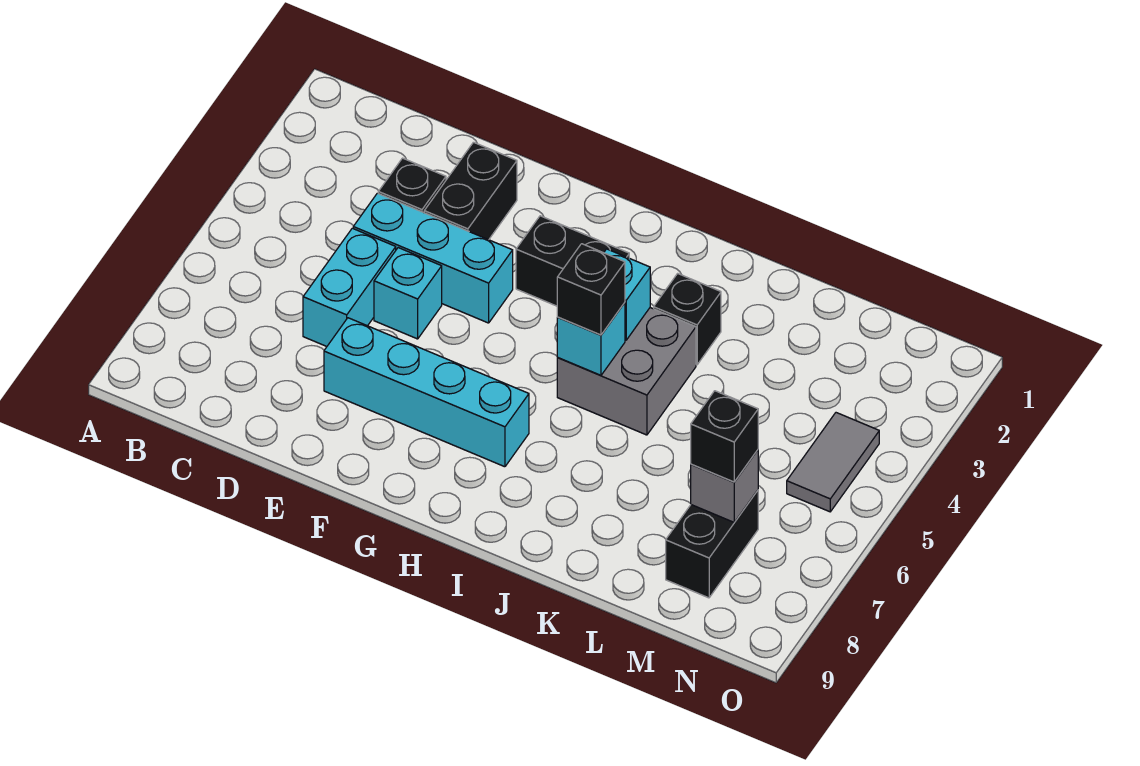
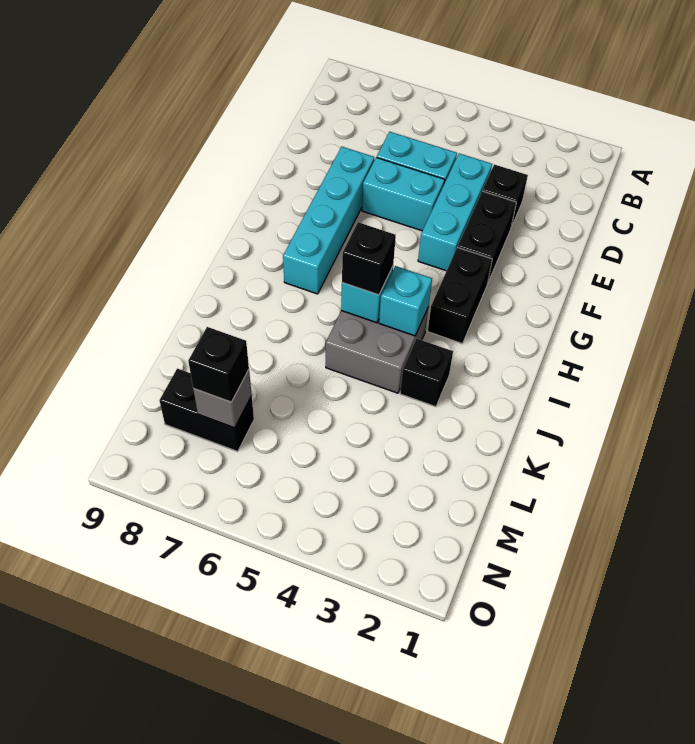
black 1x2 brick [424,142,517,240] -> black 1x2 brick turned to [458,191,516,282]
cyan 1x1 brick [374,248,442,339] -> cyan 1x2 brick [362,157,445,231]
grey 1x2 tile [787,413,879,512] -> none

